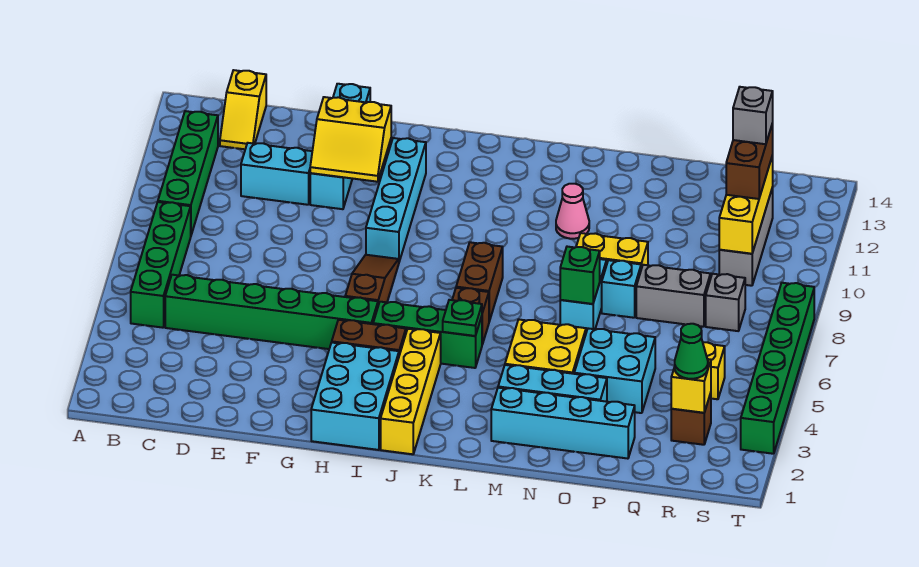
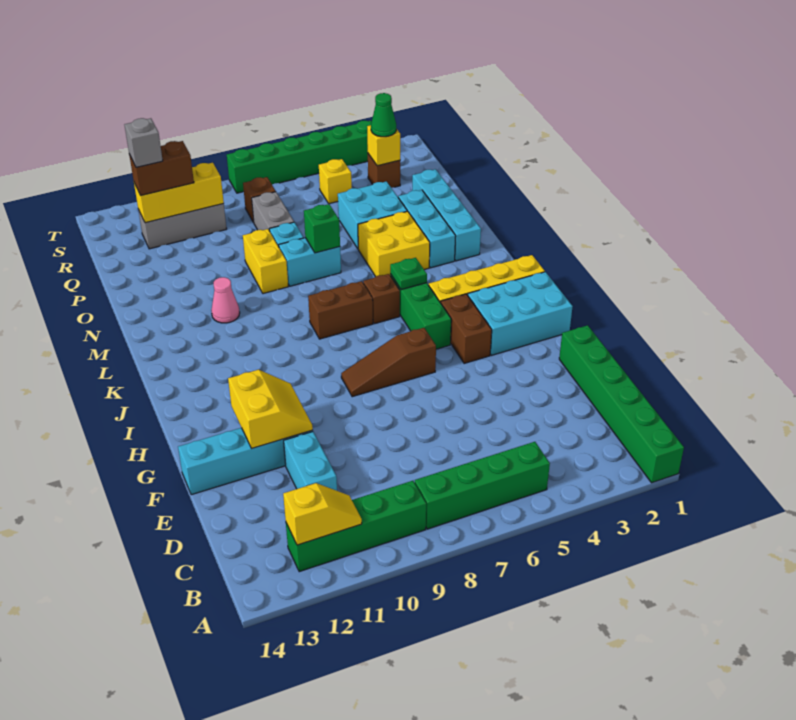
green 1x6 brick [165,275,378,349] -> green 1x6 brick moved to [559,325,684,483]
yellow 1x2 slope [220,70,266,149] -> yellow 1x2 slope moved to [283,483,362,545]
cyan 1x4 brick [366,138,426,262] -> none
grey 1x1 brick [706,274,745,331] -> brown 1x1 brick [243,177,276,222]

